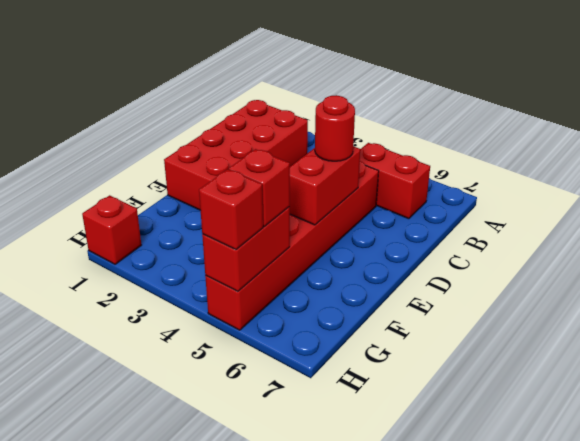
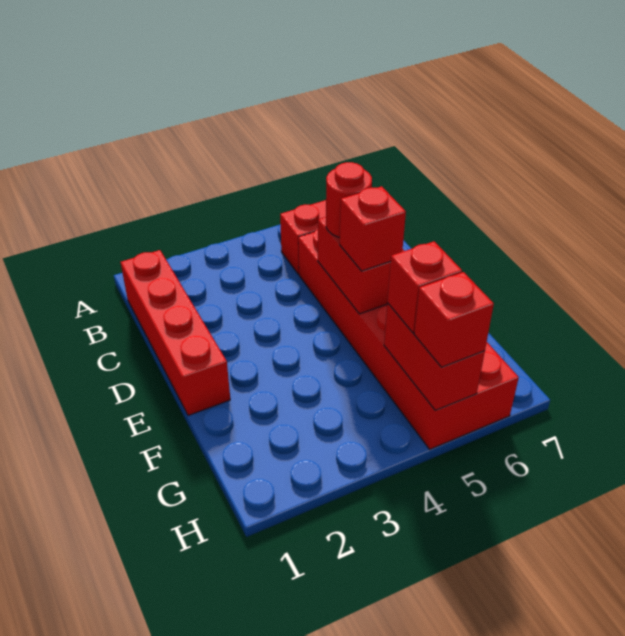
red 2x4 brick [164,100,308,210] -> red 1x4 brick [121,250,230,416]
red 1x6 brick [205,161,379,330] -> red 2x6 brick [298,229,519,449]
red 1x1 brick [82,195,141,264] -> red 1x1 brick moved to [340,186,406,271]

